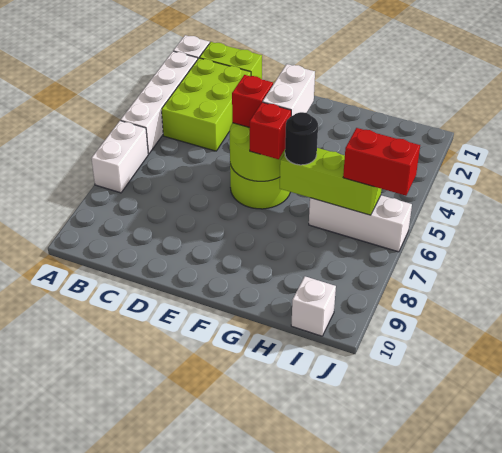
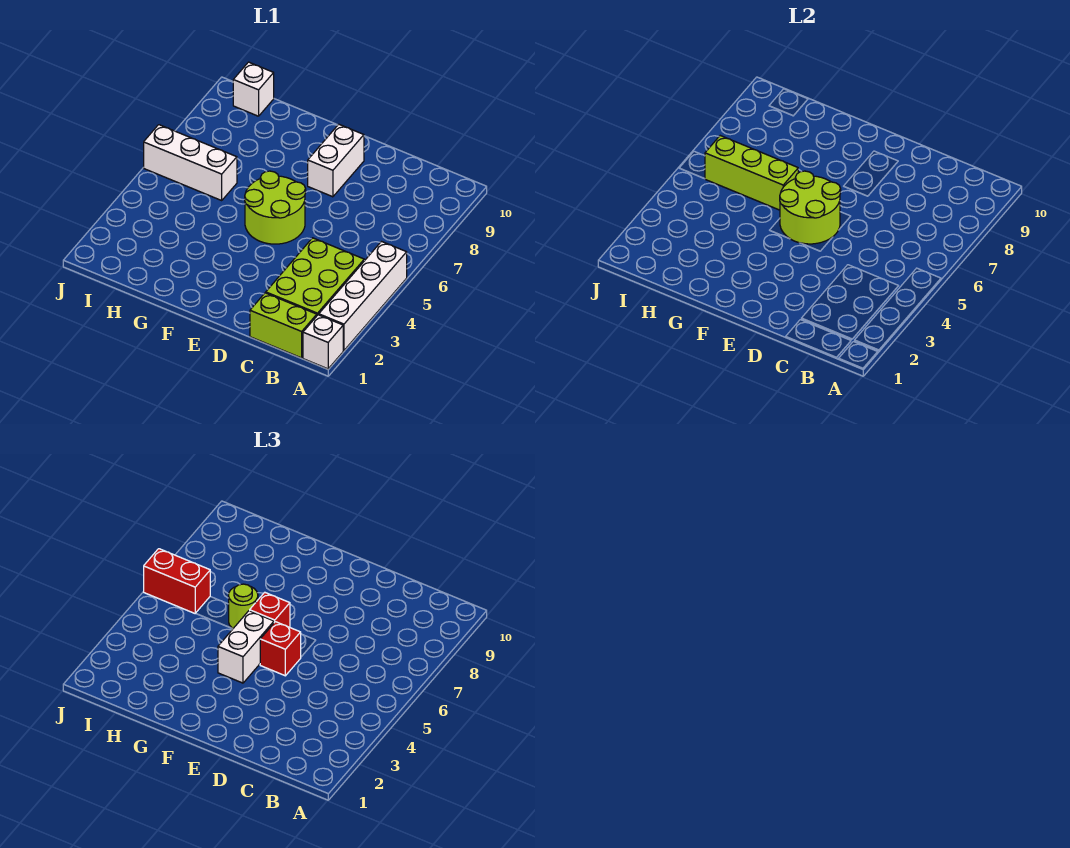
white 1x2 brick [91,121,148,193] -> white 1x2 brick moved to [308,124,364,197]
black 1x1 round brick [285,112,318,165] -> lime 1x1 round brick [229,584,258,629]

